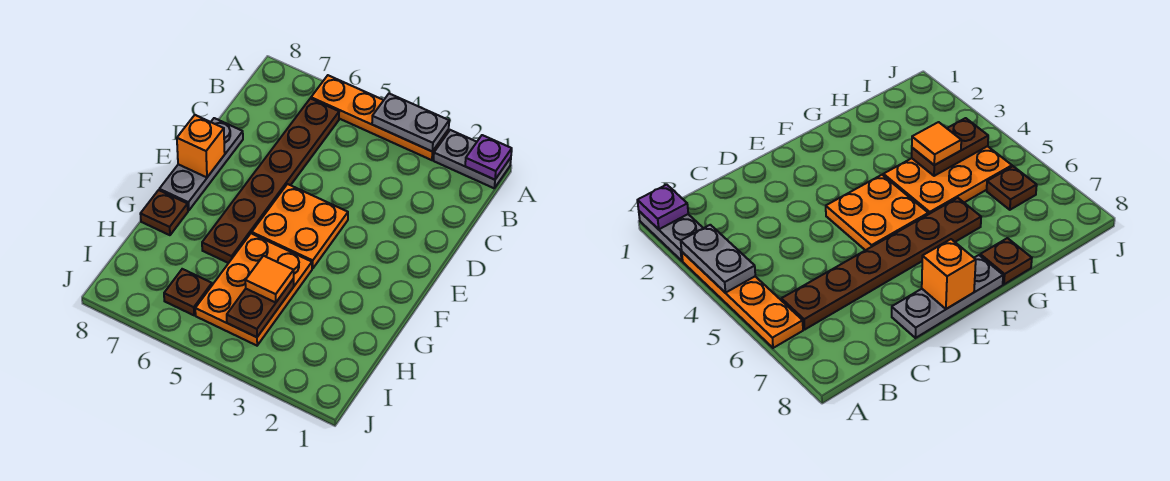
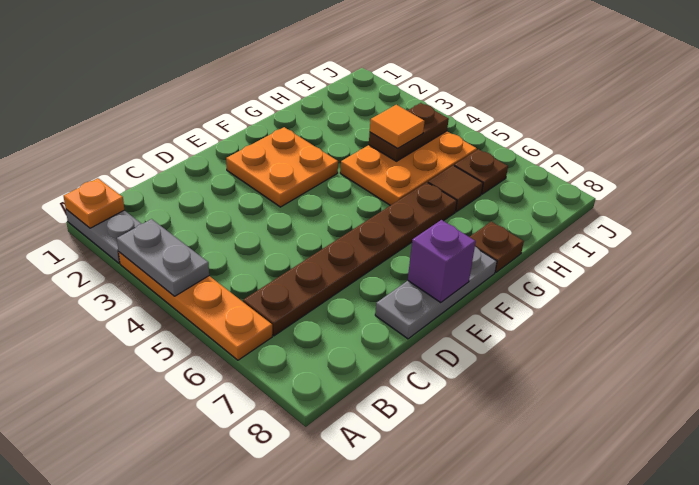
purple 1x1 plate [465,135,512,180] -> orange 1x1 plate [64,178,124,228]
orange 2x2 plate [252,184,348,269] -> orange 2x2 plate moved to [226,127,338,207]
orange 1x1 brick [177,115,225,177] -> purple 1x1 brick [408,220,476,302]
none -> brown 1x1 tile [428,165,483,212]

